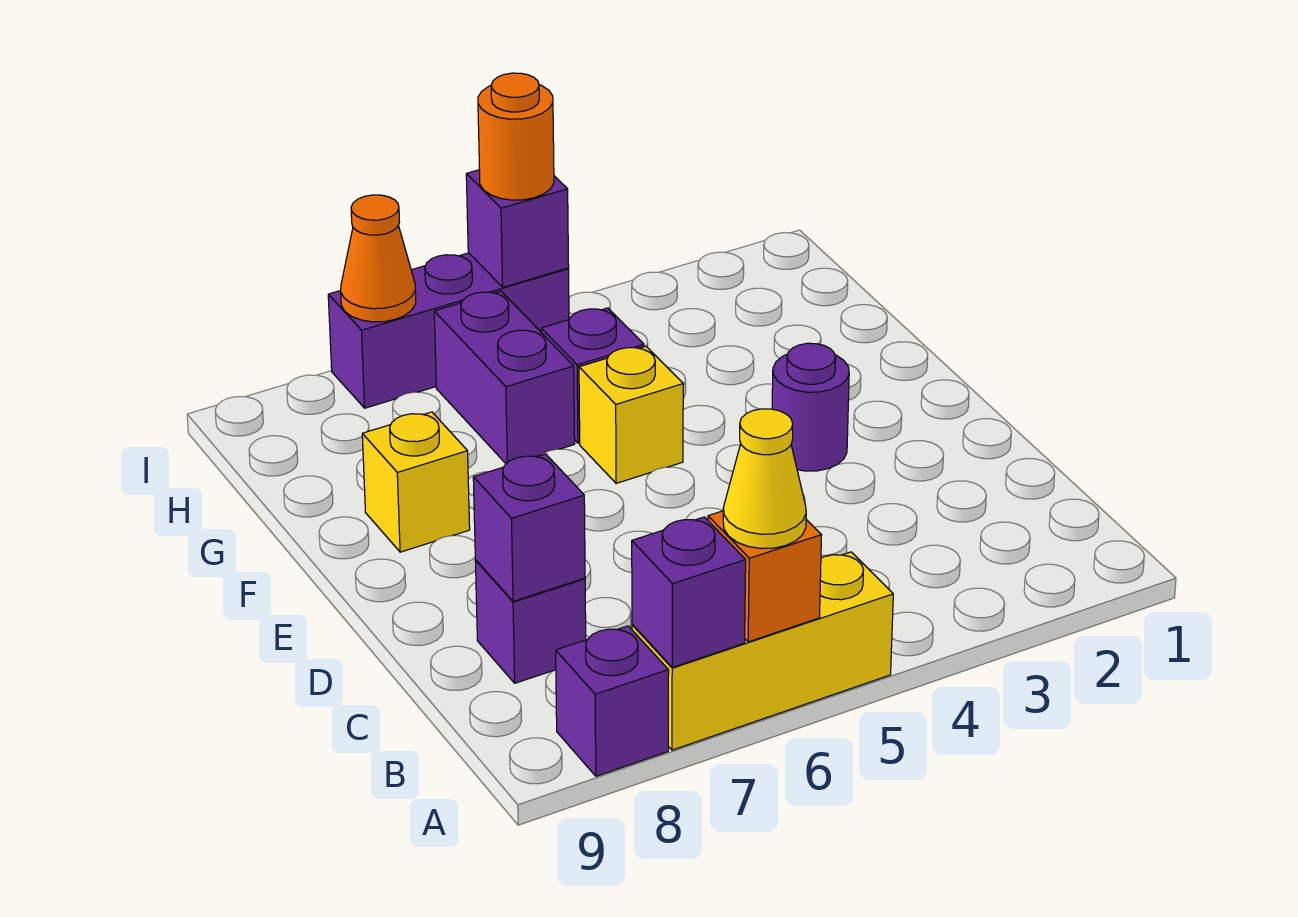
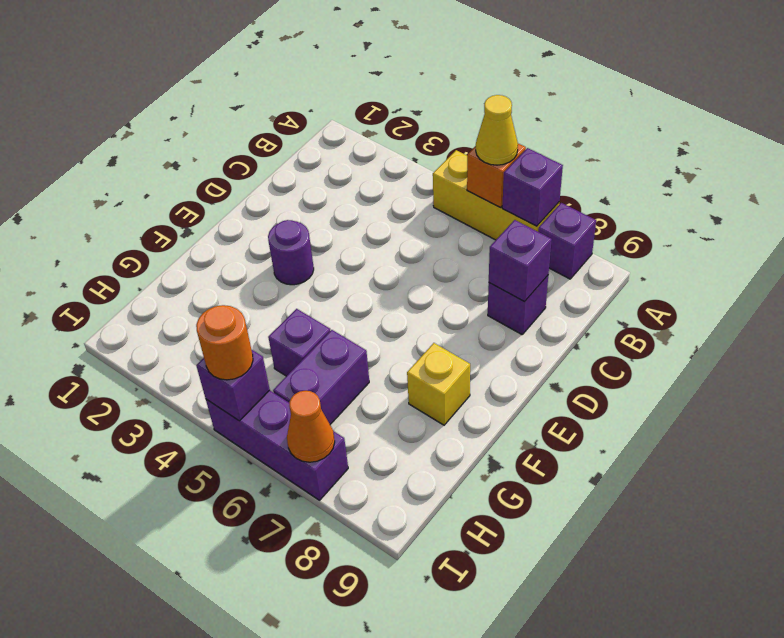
yellow 1x1 brick [579,346,683,483] -> none

